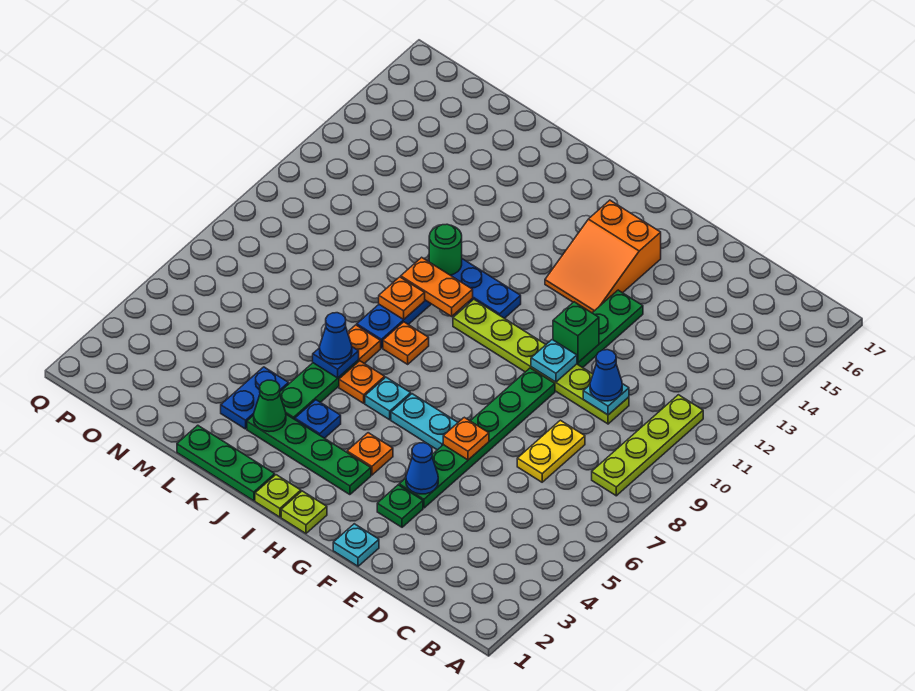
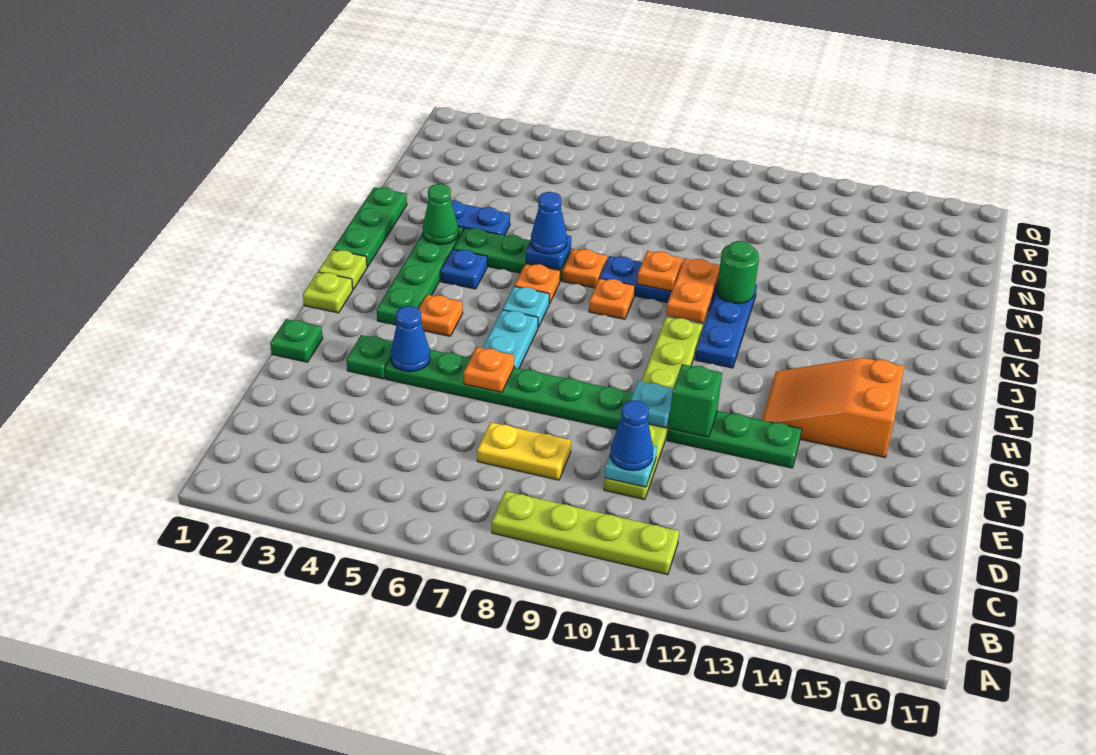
cyan 1x1 plate [333,524,379,566] -> green 1x1 plate [270,319,323,362]

